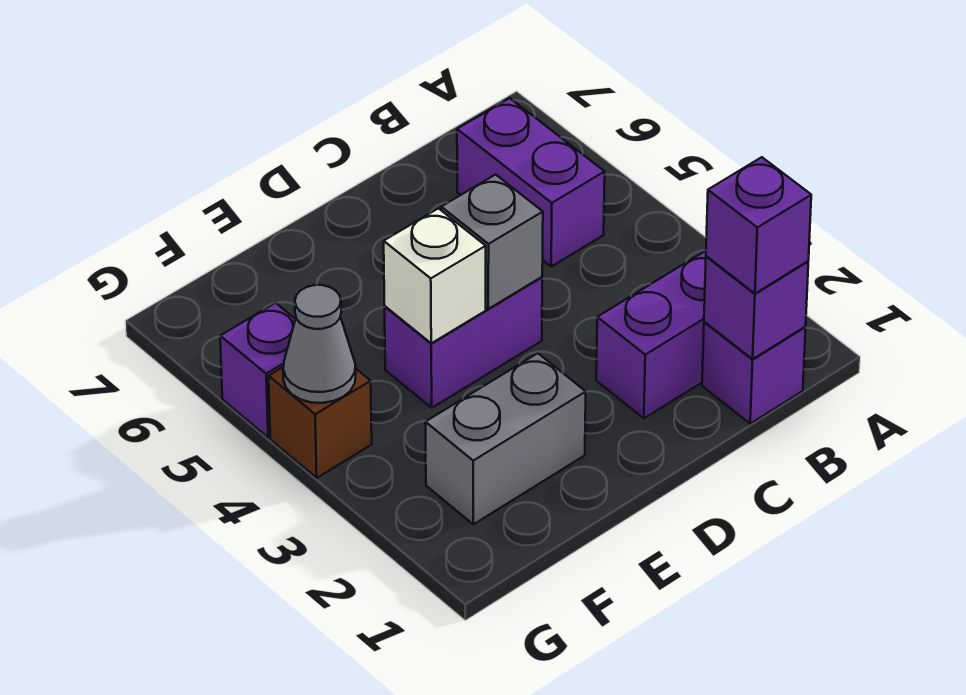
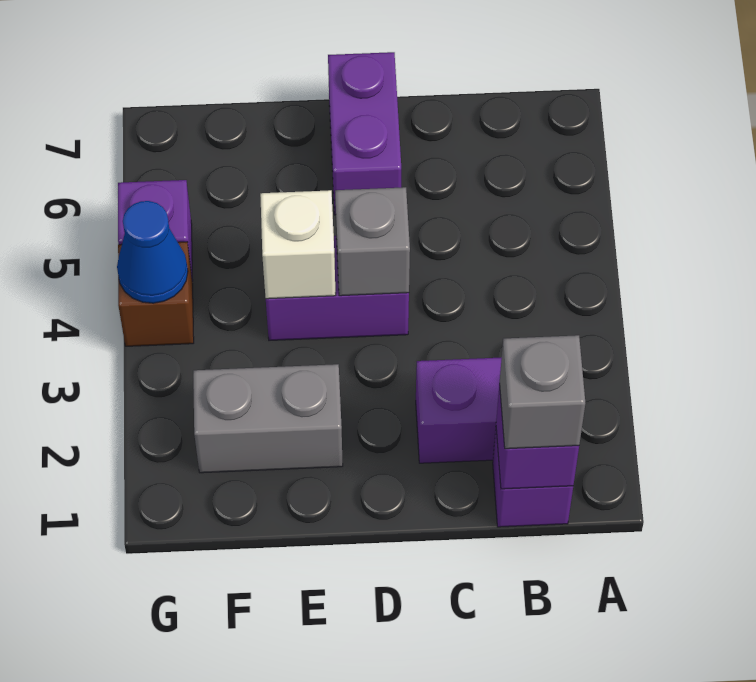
purple 1x1 brick [706,157,811,293] -> grey 1x1 brick [500,335,585,449]
purple 1x2 brick [457,98,605,266] -> purple 1x2 brick moved to [328,52,401,215]
grey 1x1 cone [283,285,356,403] -> blue 1x1 cone [117,201,188,303]

